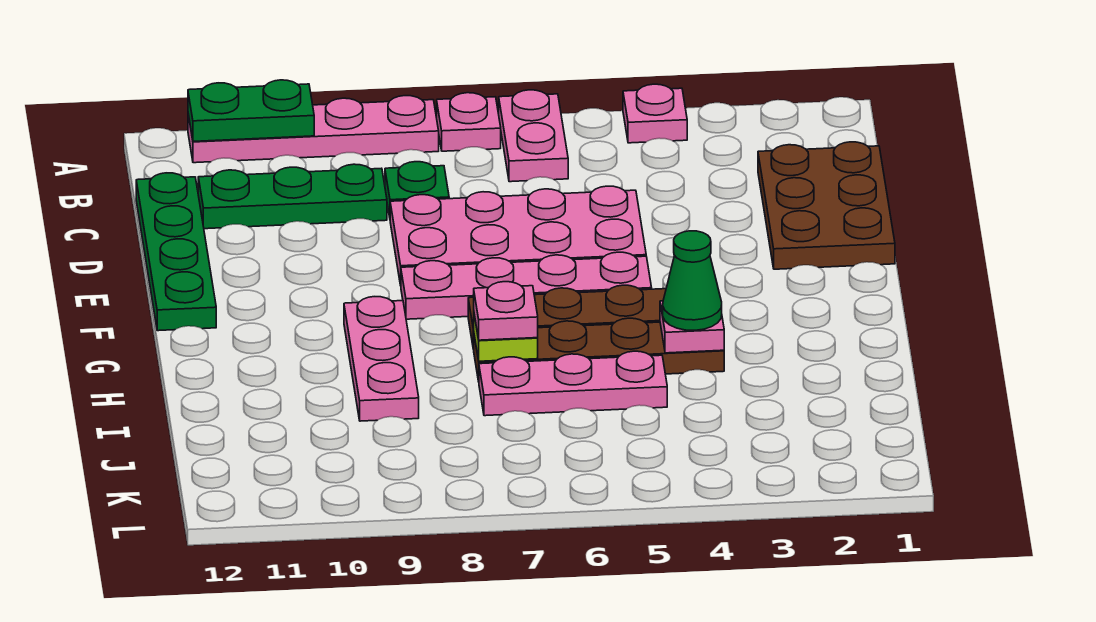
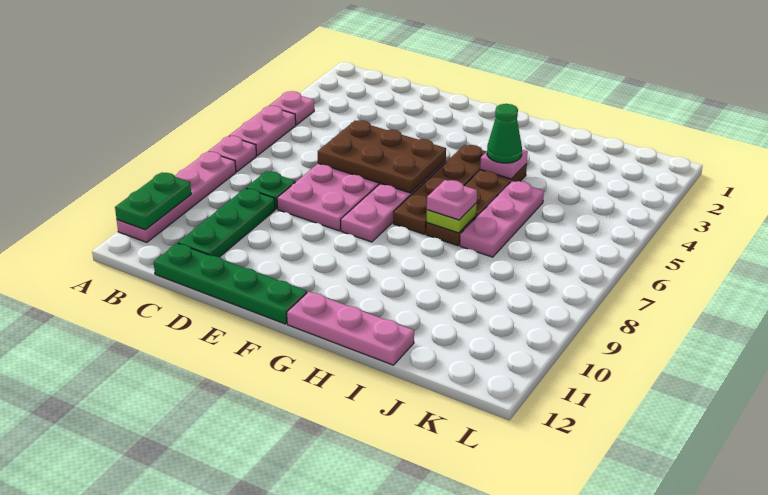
pink 1x2 plate [499,90,568,182] -> pink 1x2 plate turned to [229,106,296,156]
brown 2x3 plate [758,142,895,269] -> brown 2x3 plate moved to [318,120,446,193]
pink 1x3 plate [344,297,419,421] -> pink 1x3 plate moved to [287,292,414,365]

